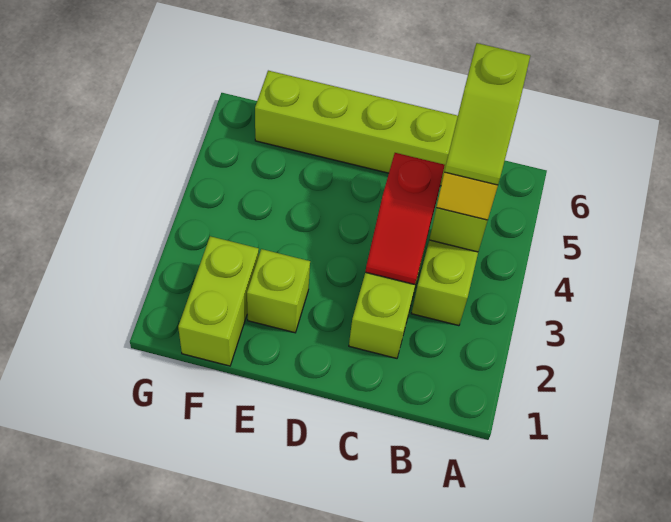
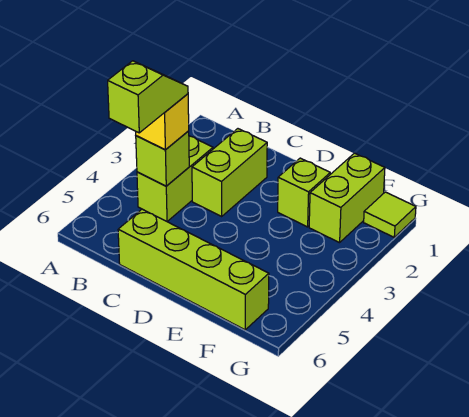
red 1x2 slope [365,153,445,284] -> none
none -> lime 1x1 tile [364,192,416,237]

